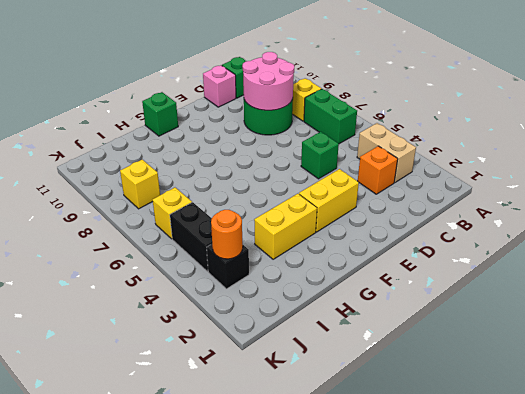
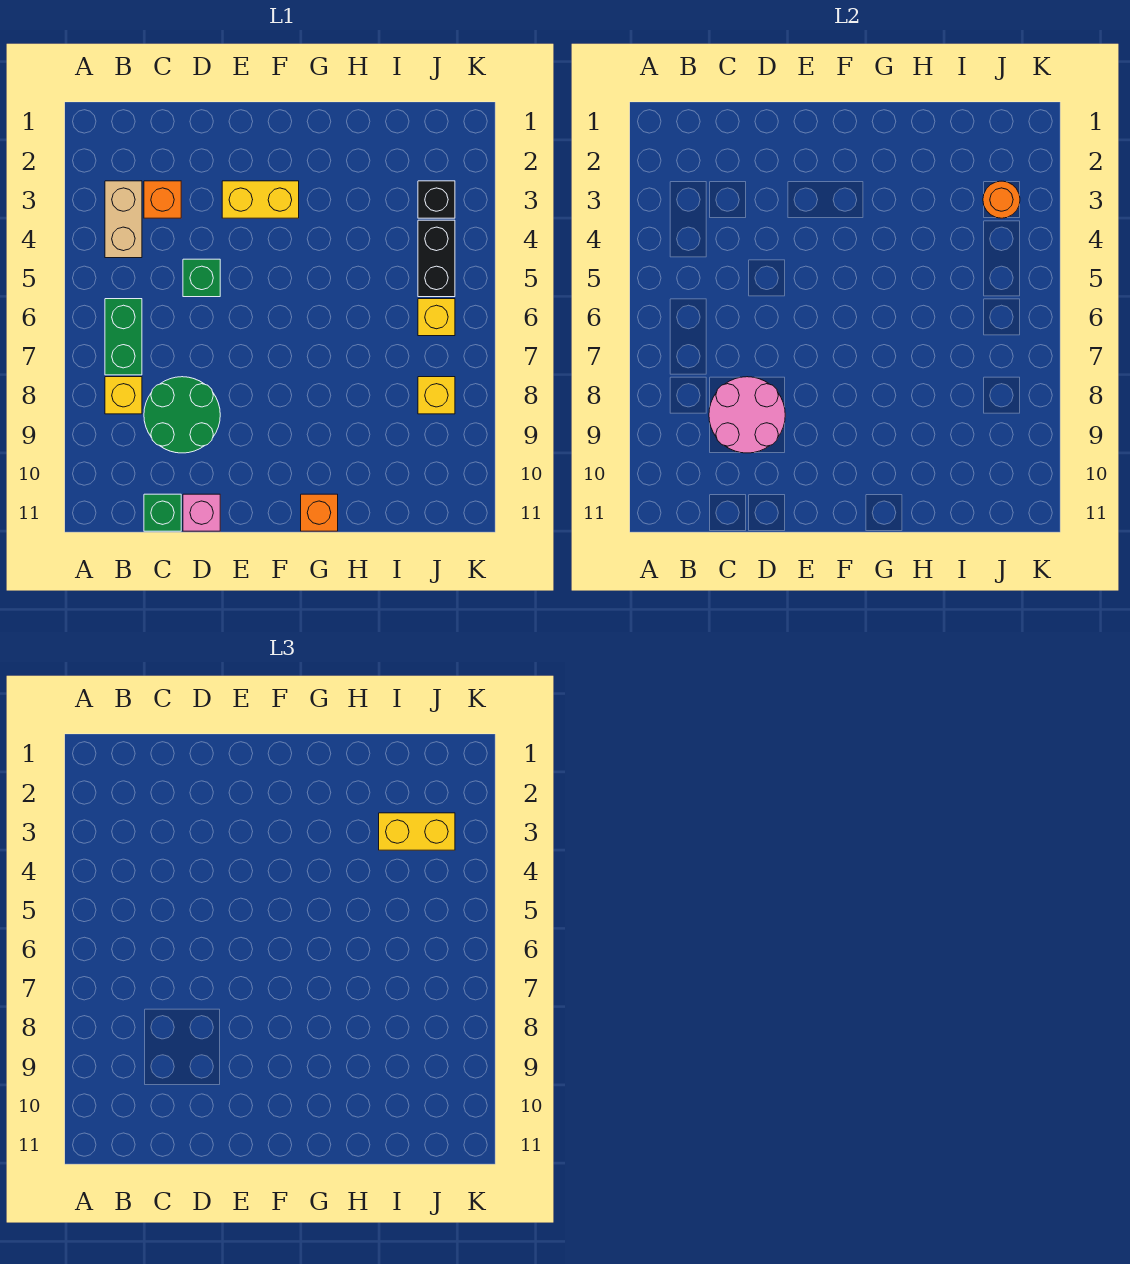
yellow 1x2 brick [254,194,317,259] -> yellow 1x2 brick moved to [379,813,455,850]
green 1x1 brick [142,92,178,136] -> orange 1x1 brick [301,494,338,531]

